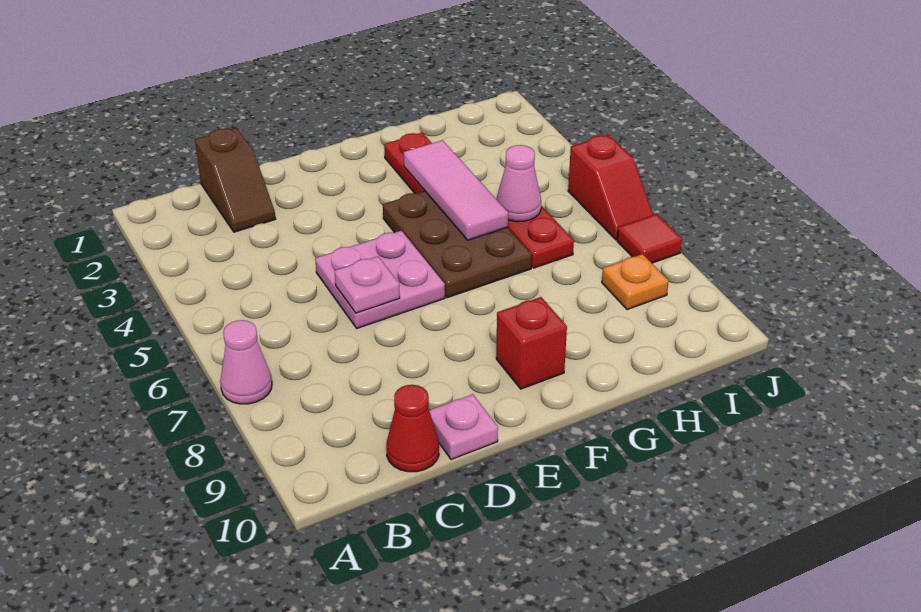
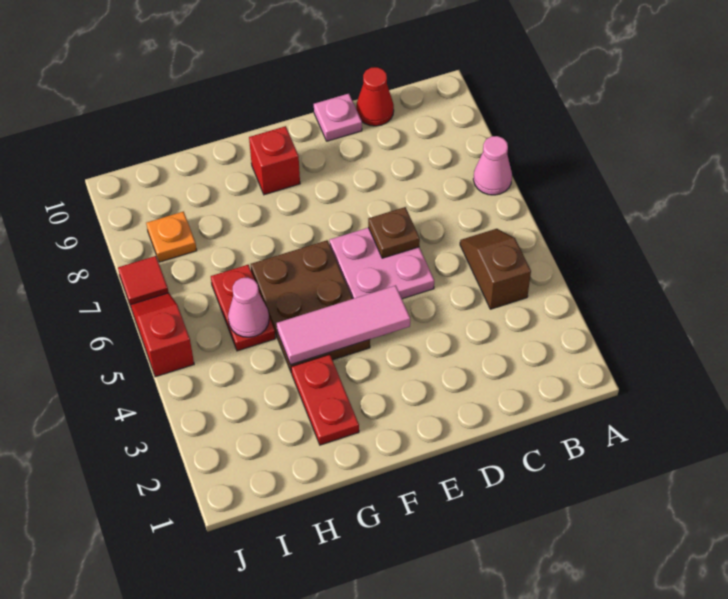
brown 1x2 slope [195,128,275,232] -> brown 1x2 slope moved to [460,229,531,309]
pink 1x1 plate [335,256,400,313] -> brown 1x1 plate [368,207,420,258]
pink 1x3 tile [404,140,508,240] -> pink 1x3 tile turned to [277,285,410,365]

